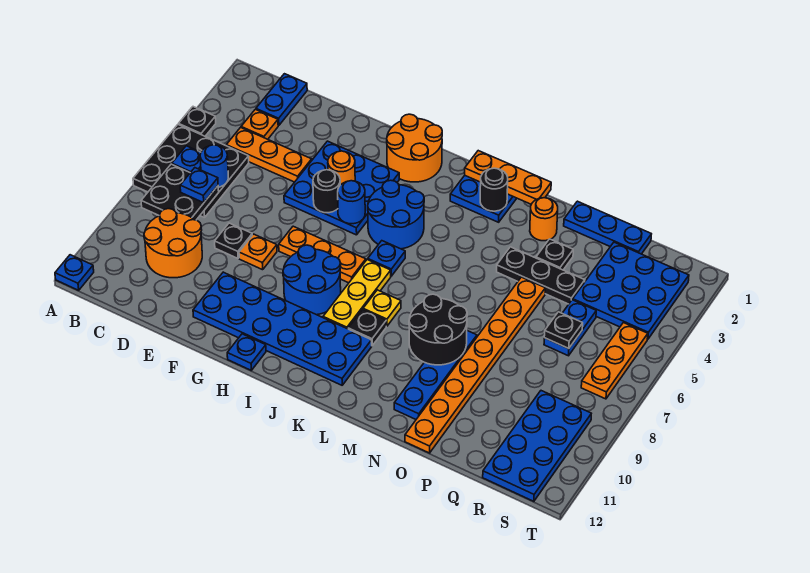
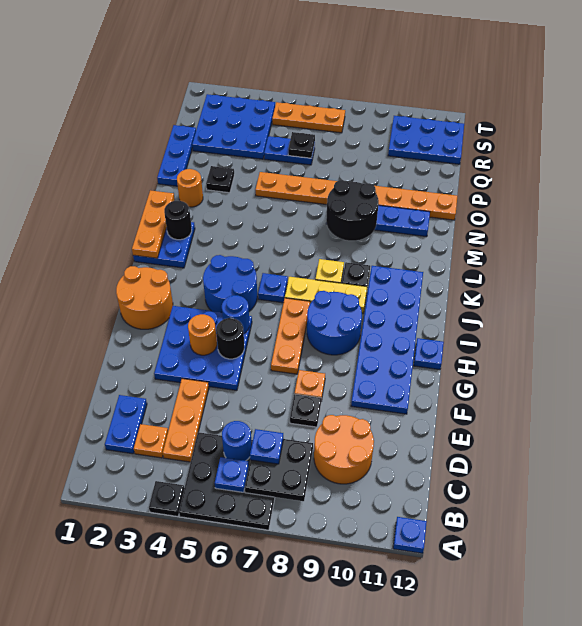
blue 1x2 plate [256,74,307,126] -> blue 1x2 plate turned to [105,395,147,454]
black 1x3 plate [497,247,585,304] -> none
blue 2x4 plate [483,391,591,501] -> blue 2x3 plate [388,116,464,164]

